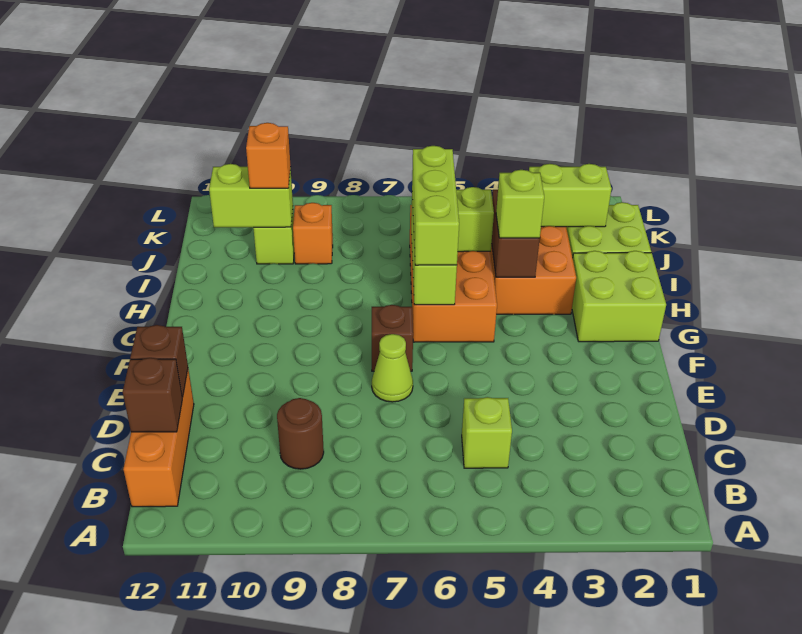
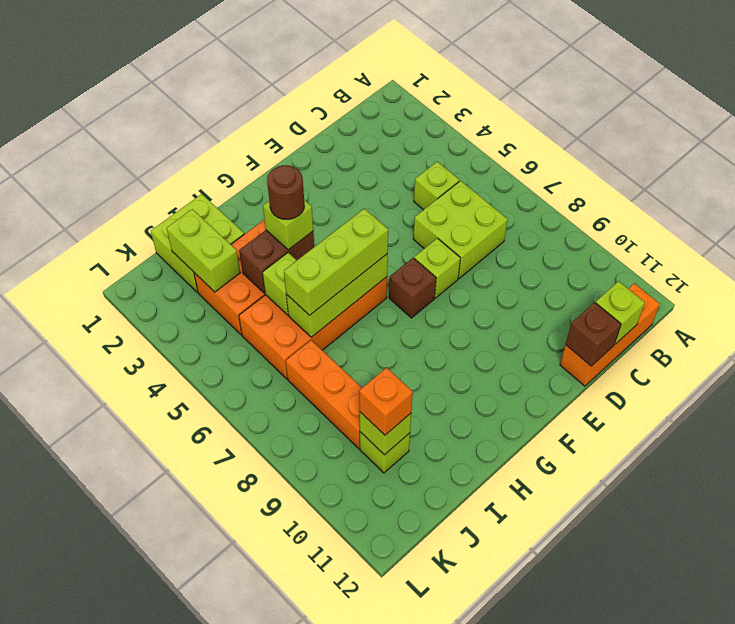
brown 1x1 round brick [277,398,324,469] -> brown 1x1 round brick moved to [267,165,304,219]
brown 1x1 brick [123,358,182,432] -> lime 1x1 brick [595,281,645,344]
lime 1x1 cone [372,334,413,402] -> lime 1x1 brick [414,238,460,298]
lime 2x2 brick [572,251,666,342] -> lime 2x2 brick moved to [413,181,508,278]
orange 1x1 brick [293,203,333,264] -> orange 1x3 brick [286,340,362,449]
lime 1x2 brick [209,164,293,228] -> lime 1x1 brick [360,412,411,455]

